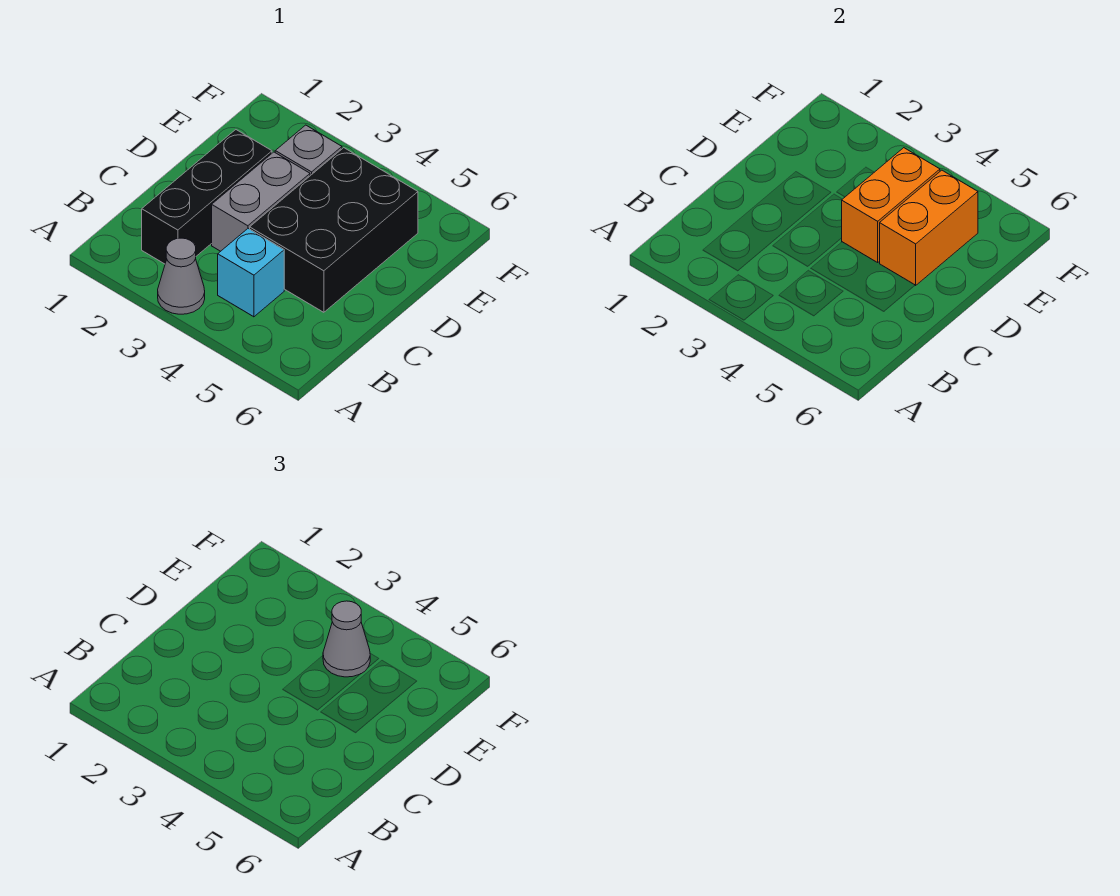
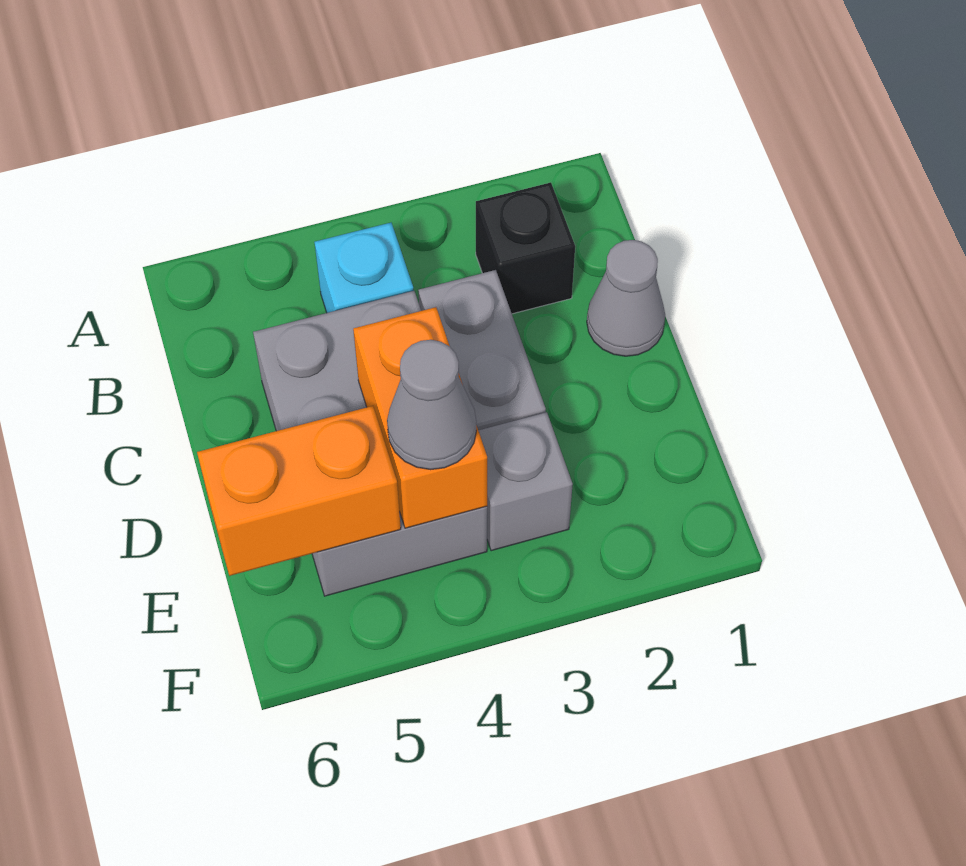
grey 1x1 cone [158,238,205,314] -> grey 1x1 cone moved to [587,240,665,356]
black 1x3 brick [142,130,272,264] -> black 1x1 brick [476,182,575,314]
black 2x3 brick [250,148,418,312] -> grey 2x3 brick [253,291,487,596]
orange 1x2 brick [880,170,978,285] -> orange 1x2 brick turned to [197,406,401,576]

